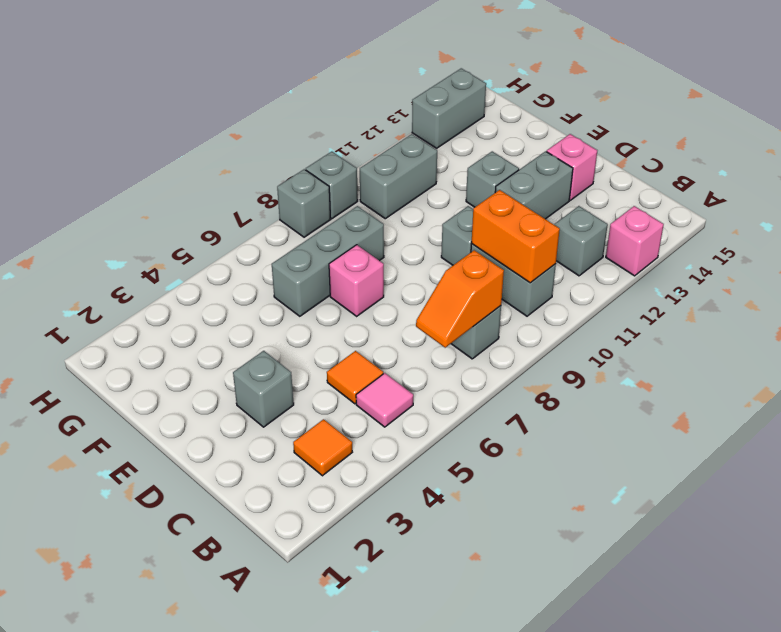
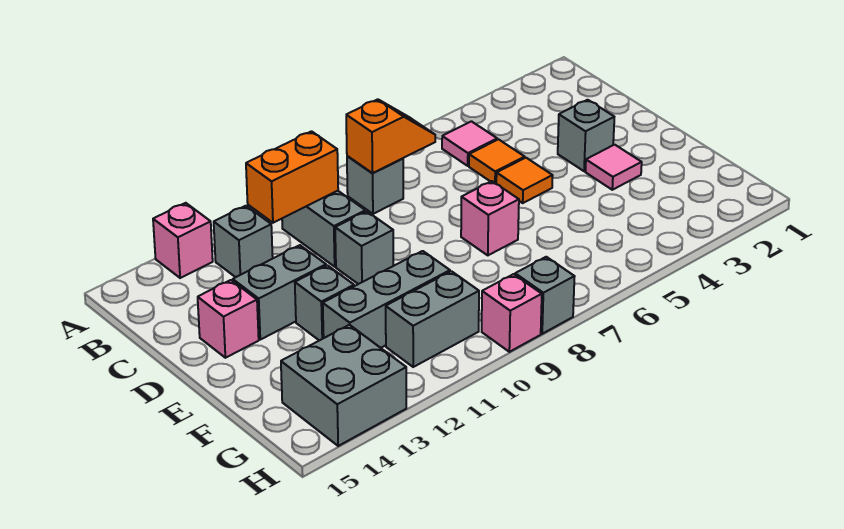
orange 1x1 tile [293,419,352,476] -> orange 1x1 tile moved to [496,158,553,203]
orange 1x2 brick [472,190,560,283] -> orange 1x2 brick turned to [246,131,338,223]
none -> pink 1x1 tile [585,145,642,190]
grey 1x3 brick [272,206,384,316] -> grey 1x3 brick moved to [323,251,450,348]
grey 1x1 brick [306,152,358,219] -> pink 1x1 brick [482,274,542,352]
grey 1x2 brick [412,68,486,148] -> grey 2x2 brick [281,325,406,446]

